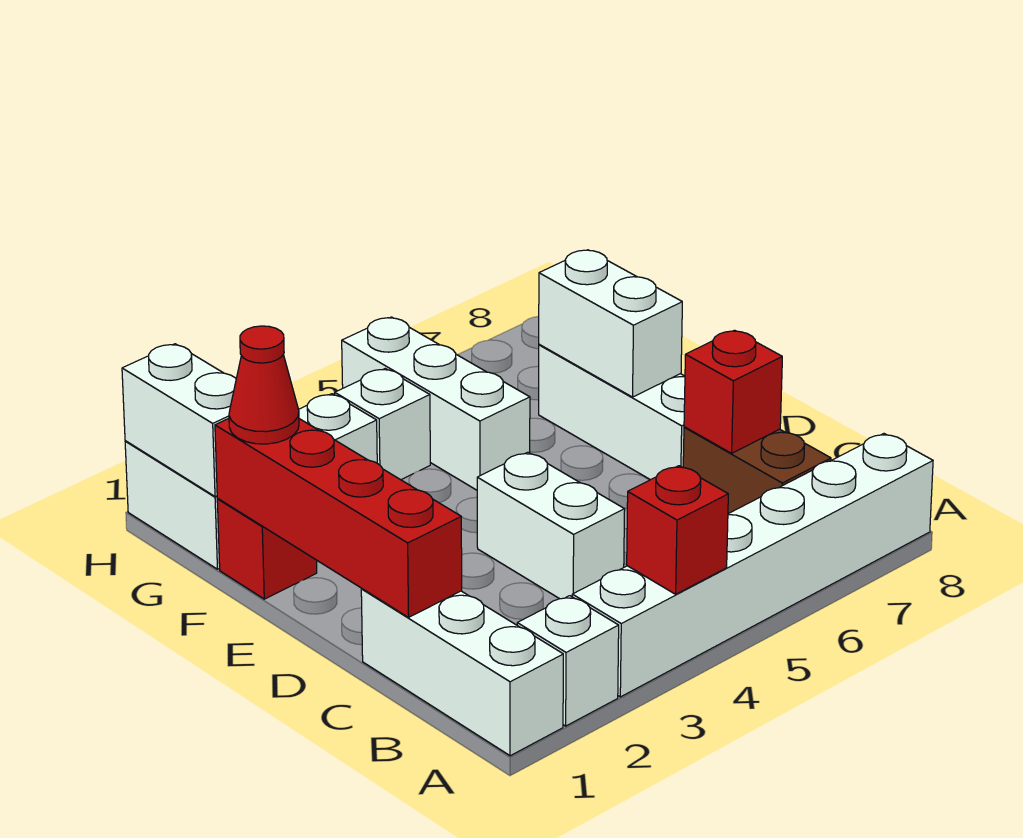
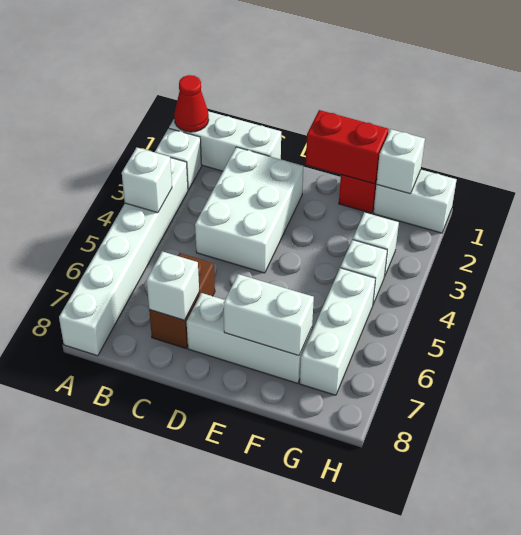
red 1x1 brick [627,466,728,594] -> white 1x1 brick [122,148,172,213]
brown 1x2 brick [683,427,831,514] -> brown 1x2 brick turned to [149,253,215,348]
red 1x4 brick [215,419,462,617] -> red 1x2 brick [306,110,389,184]
white 1x2 brick [477,452,625,599] -> white 2x3 brick [195,147,303,273]
red 1x1 brick [684,330,782,453] -> white 1x1 brick [147,251,199,320]
red 1x1 cone [229,326,299,444] -> red 1x1 cone moved to [174,75,209,132]
white 1x3 brick [342,317,530,490] -> white 1x3 brick turned to [300,268,375,395]
white 1x2 brick [122,344,236,497] -> white 1x1 brick [376,129,425,194]

